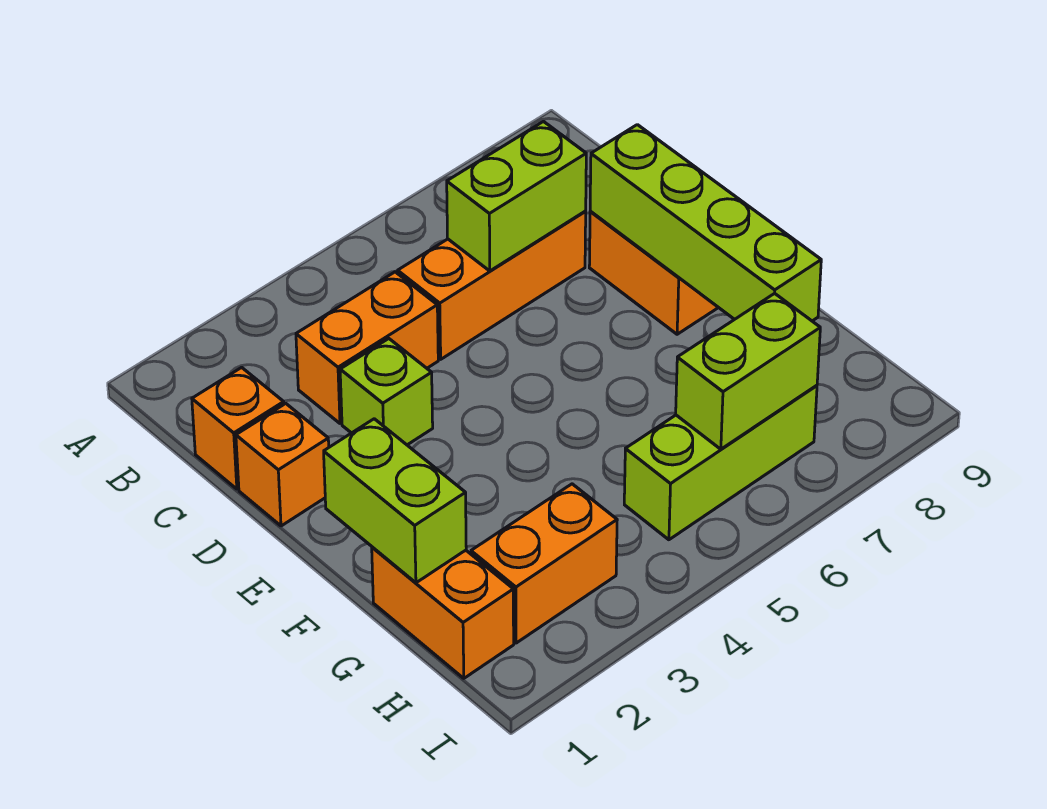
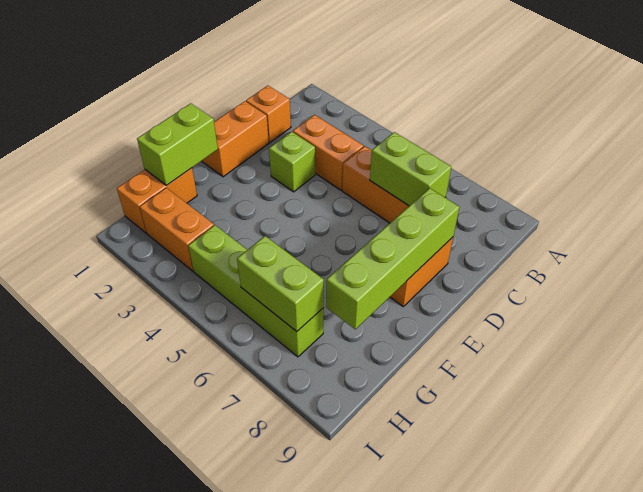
orange 1x1 brick [236,404,329,526] -> orange 1x2 brick [202,101,269,177]
lime 1x3 brick [624,385,817,540] -> lime 1x4 brick [188,225,324,357]

